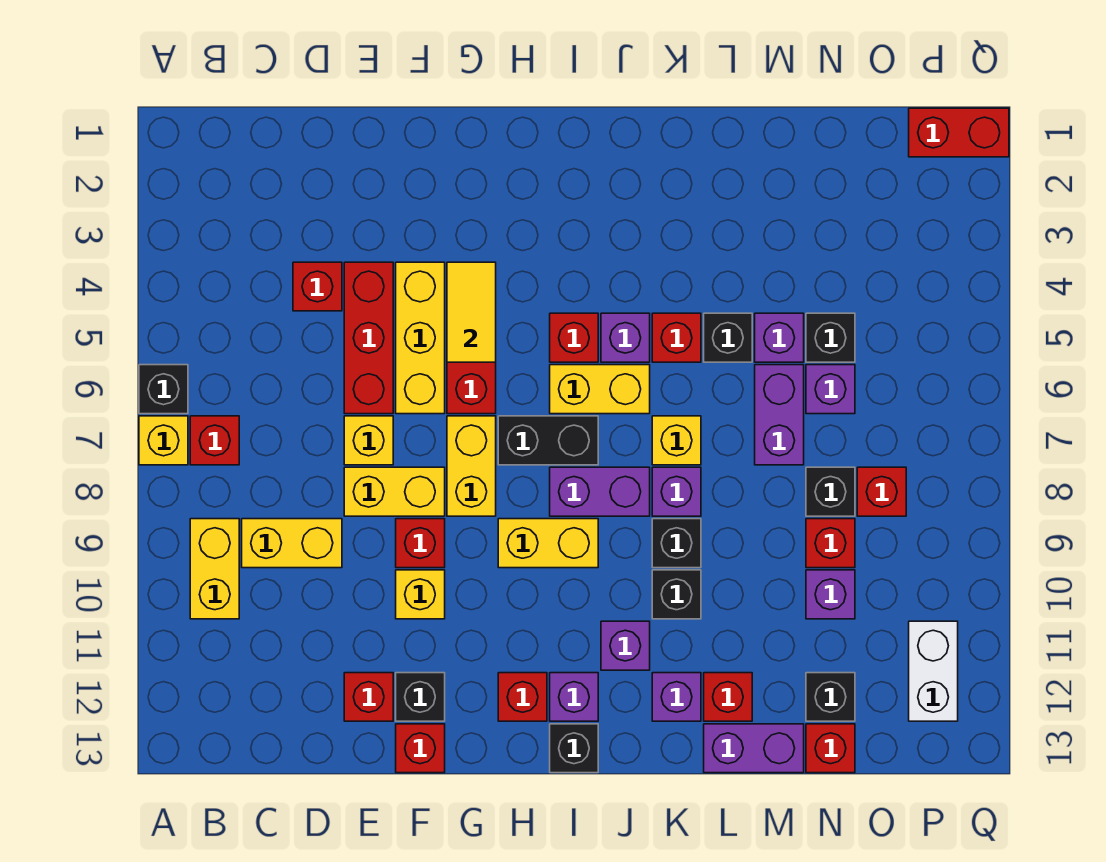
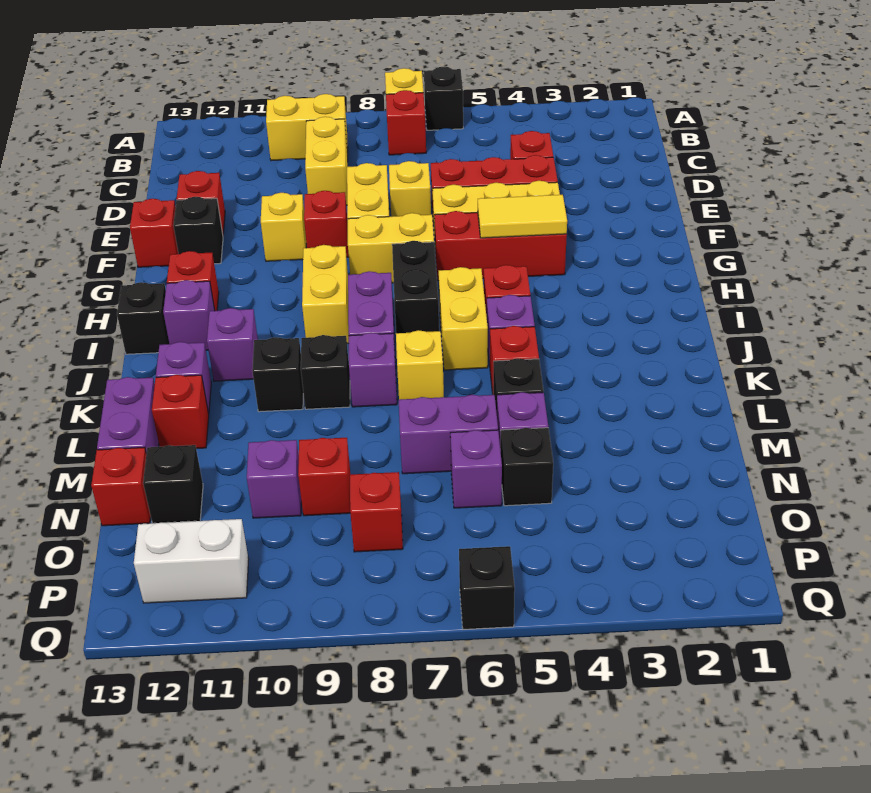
black 1x1 brick [806,467,855,516] -> black 1x1 brick moved to [459,546,515,629]
red 1x2 brick [909,108,1009,157] -> none

